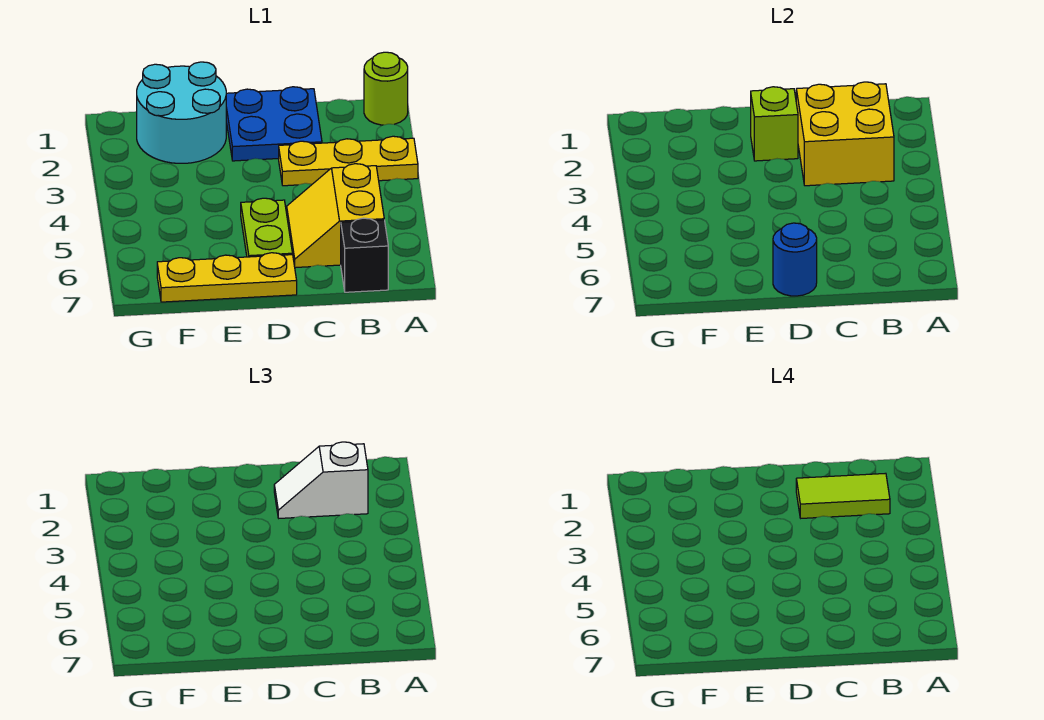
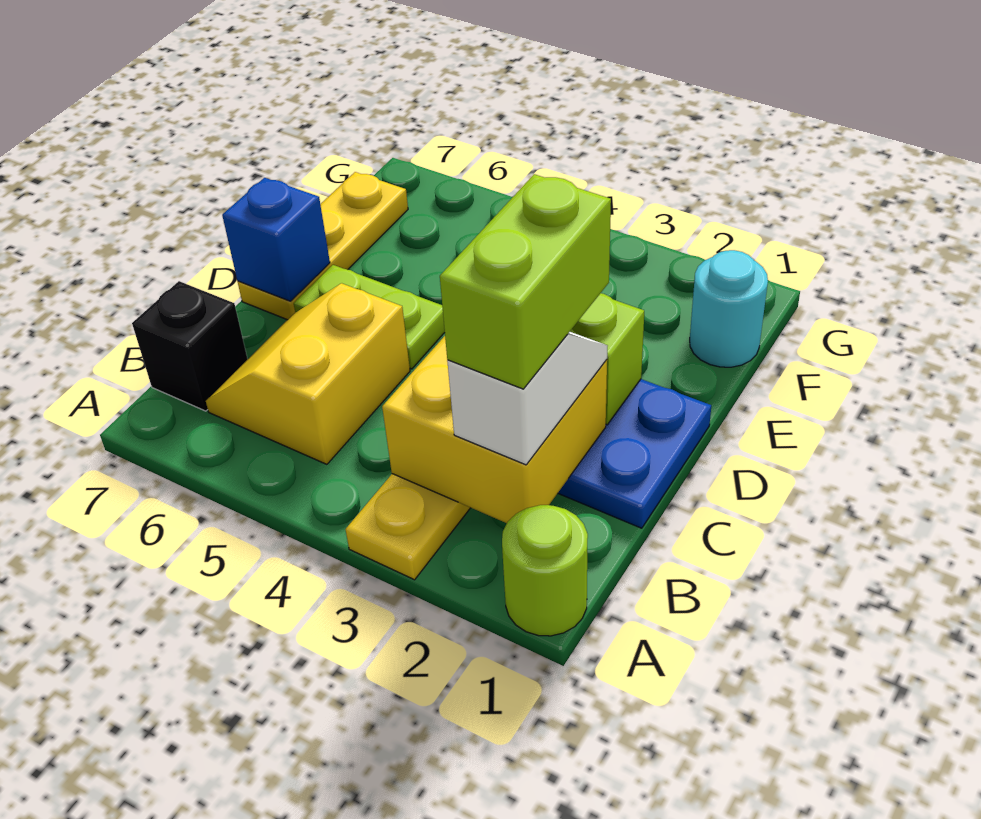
lime 1x2 tile [796,473,890,518] -> lime 1x2 brick [440,174,611,389]
yellow 2x2 slope [287,164,384,268] -> yellow 2x2 slope turned to [206,283,410,464]
blue 1x1 round brick [773,223,817,296] -> blue 1x1 brick [222,178,330,301]
cyan 2x2 round brick [137,62,226,163] -> cyan 1x1 round brick [690,250,768,367]

